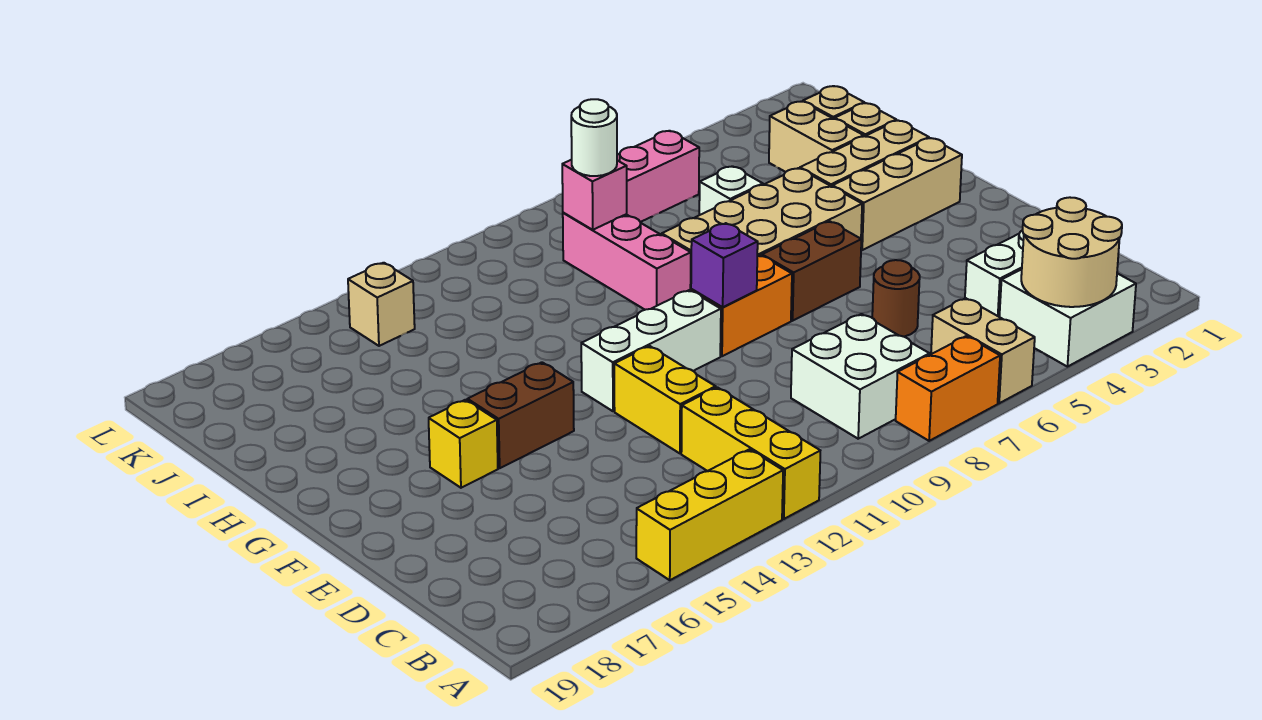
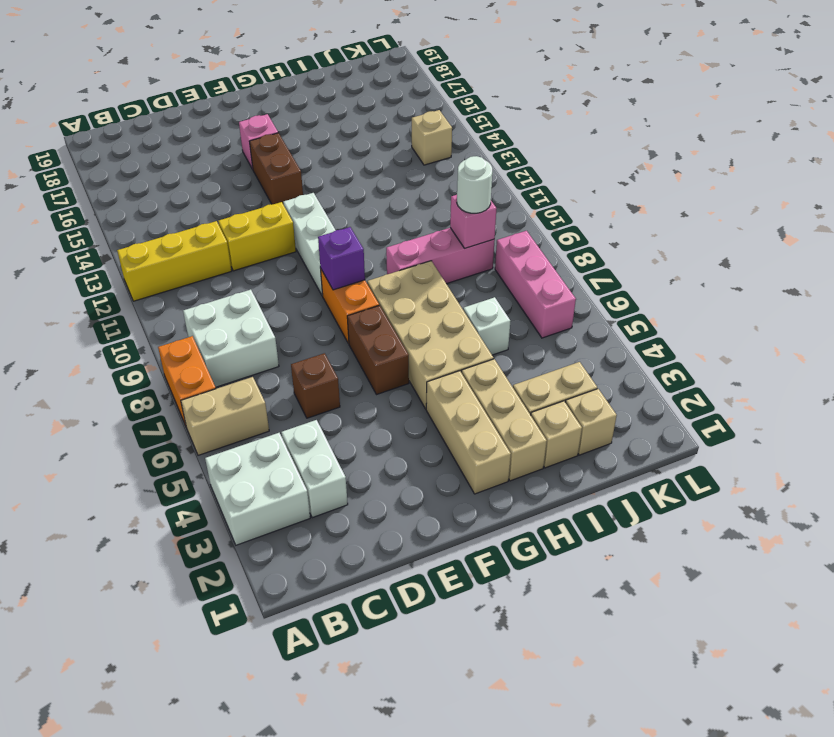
tan 2x2 round brick [1021,197,1122,307] -> none
yellow 1x3 brick [636,449,783,580] -> none
brown 1x1 round brick [872,260,920,337] -> brown 1x1 brick [291,353,340,418]
yellow 1x1 brick [429,400,498,488] -> pink 1x1 brick [239,114,278,169]

